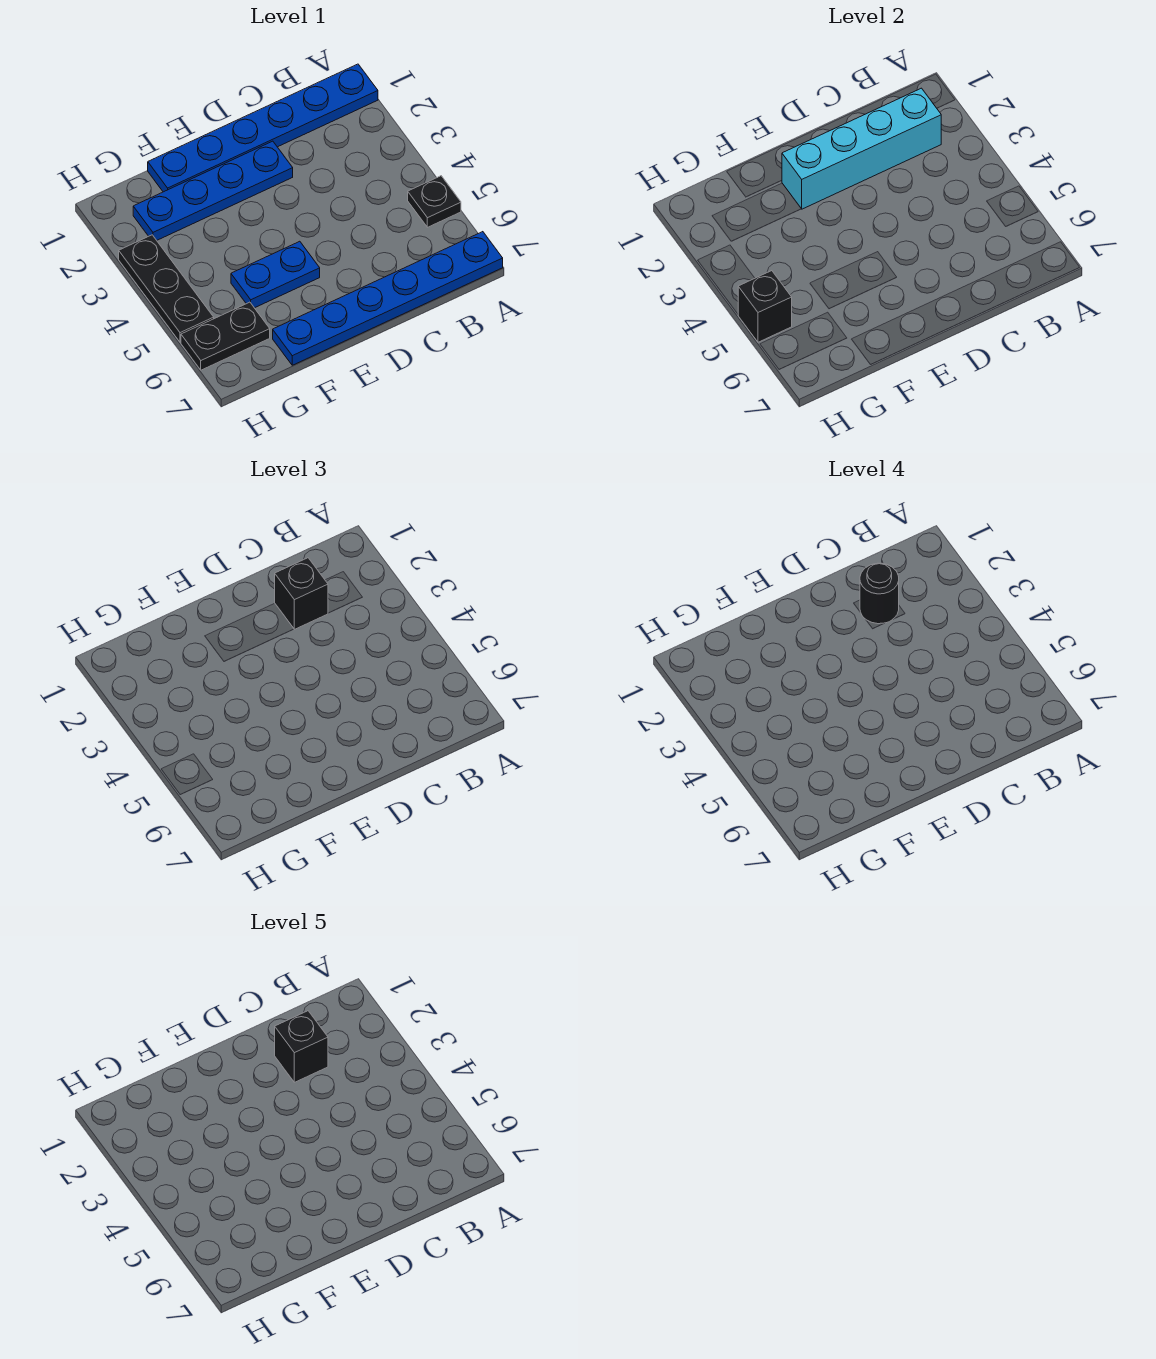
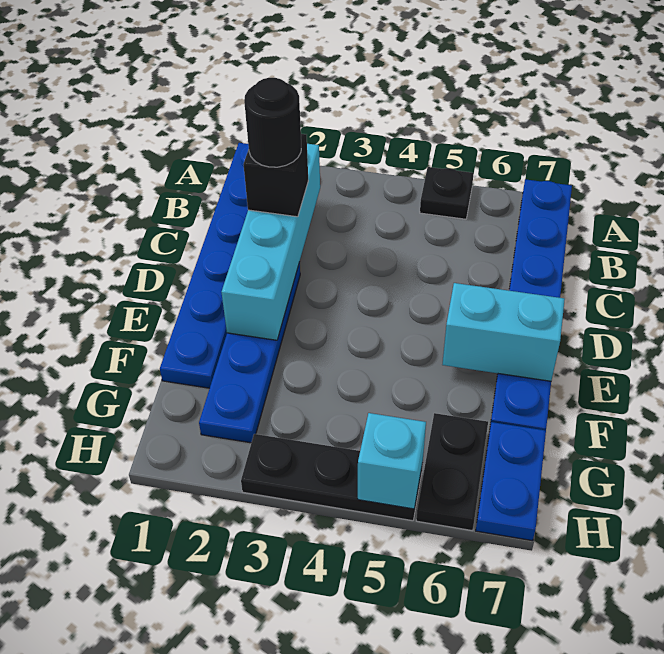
black 1x1 brick [275,1011,328,1082] -> none
blue 1x2 plate [231,241,320,308] -> blue 1x2 plate moved to [476,422,546,541]
none -> cyan 1x2 brick [442,283,565,381]
black 1x1 brick [738,271,792,342] -> cyan 1x1 brick [358,413,426,509]

